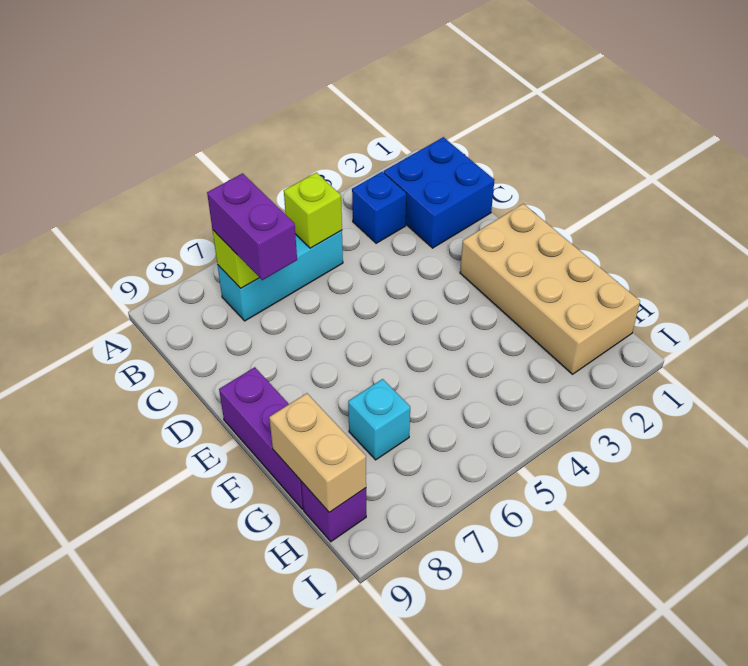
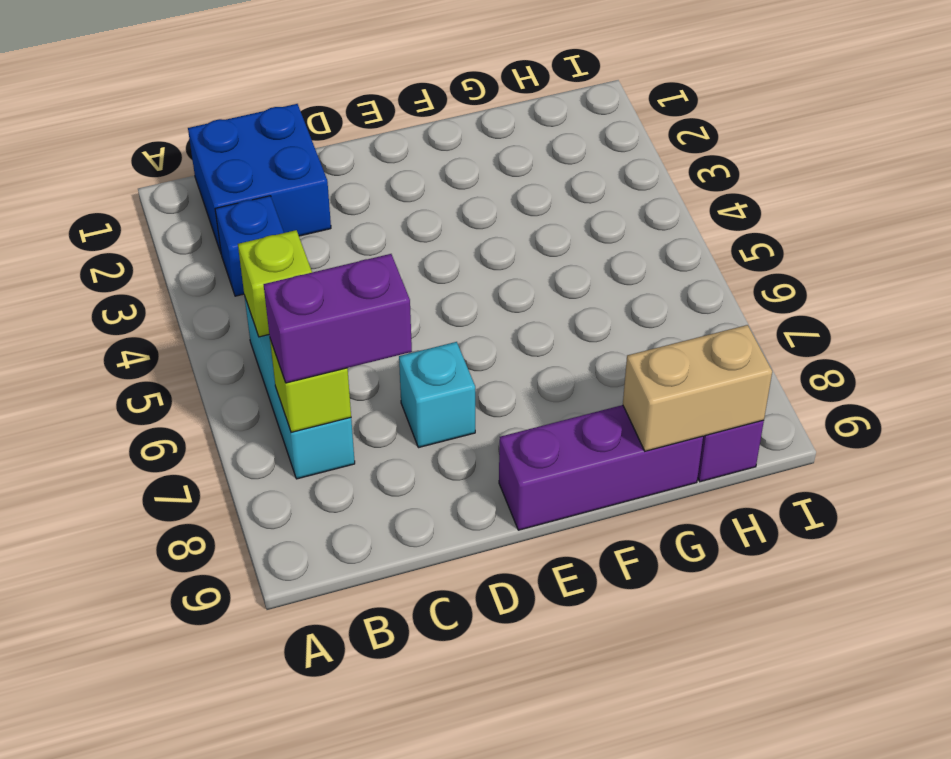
tan 2x4 brick [460,204,640,374] -> none
cyan 1x1 brick [348,379,410,460] -> cyan 1x1 brick moved to [399,342,475,448]

